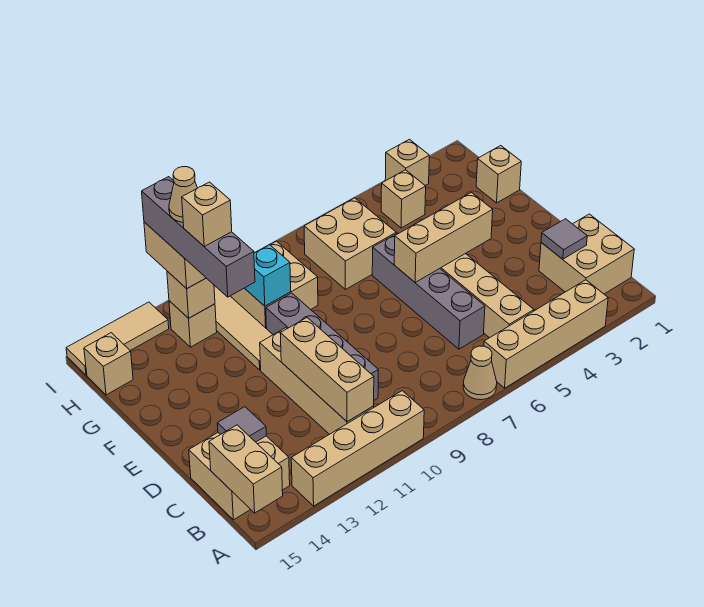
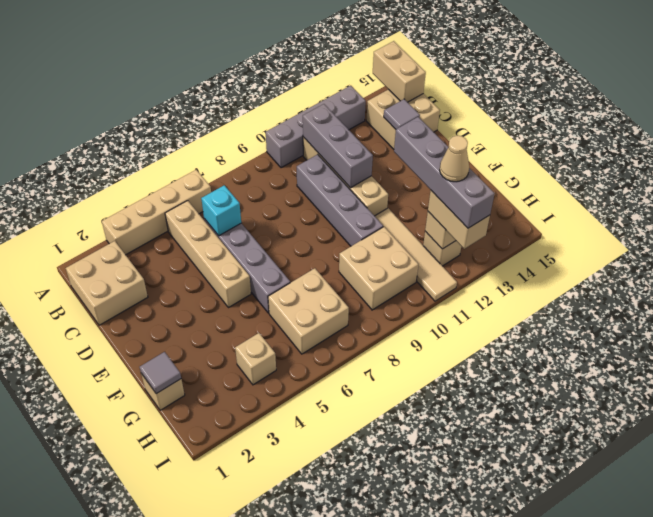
tan 1x1 cone [463,346,497,400] -> none
tan 1x4 brick [291,391,424,506] -> grey 1x4 brick [266,86,366,168]
tan 1x3 brick [280,318,374,422] -> grey 1x3 brick [303,104,373,188]
grey 1x1 tile [541,219,587,259] -> grey 1x1 tile moved to [140,352,181,394]
tan 1x3 brick [394,192,493,282] -> none
cyan 1x1 brick [245,245,291,306] -> cyan 1x1 brick moved to [201,185,241,236]
tan 1x1 brick [182,182,232,247] -> none
tan 1x1 brick [84,333,133,395] -> none
tan 1x1 brick [385,139,429,186] -> none
tan 1x3 tile [66,302,169,375] -> none

